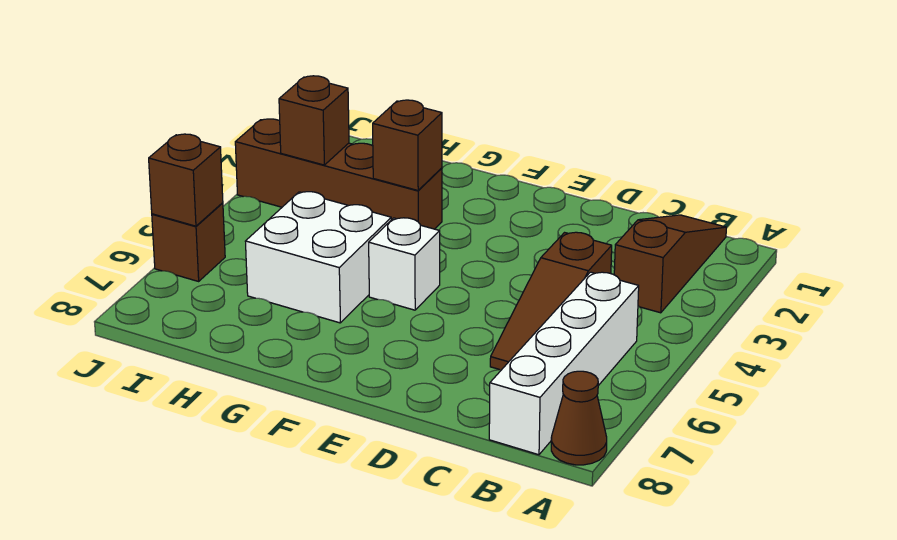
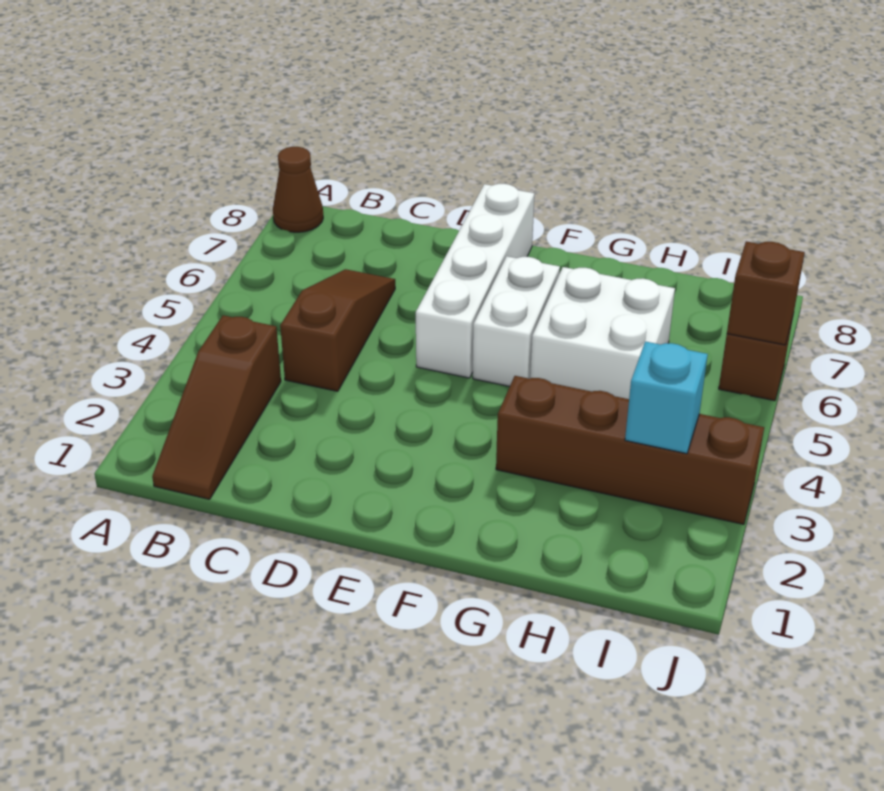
white 1x4 brick [489,272,639,455] -> white 1x4 brick moved to [416,184,535,378]
white 1x1 brick [369,218,440,310] -> white 1x2 brick [473,256,560,386]
brown 1x1 brick [373,100,442,190] -> none
brown 1x1 brick [279,76,349,165] -> cyan 1x1 brick [625,341,708,454]

